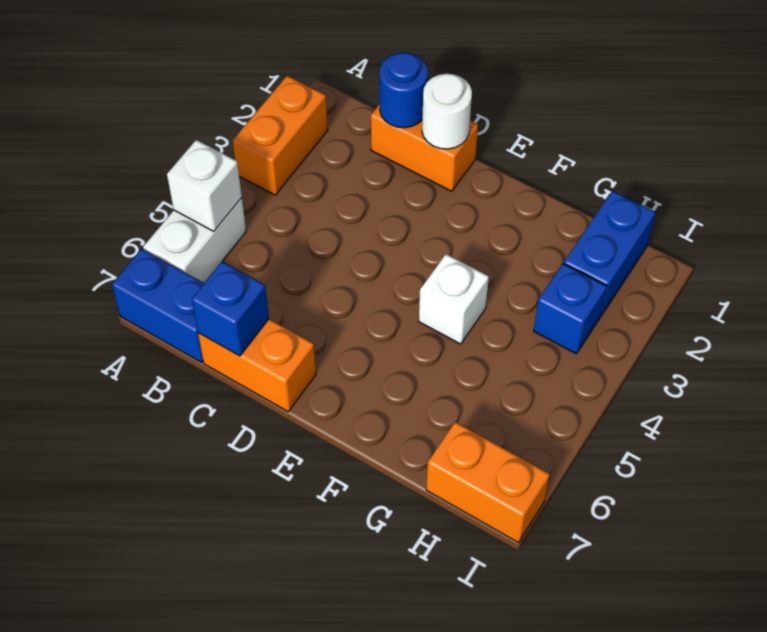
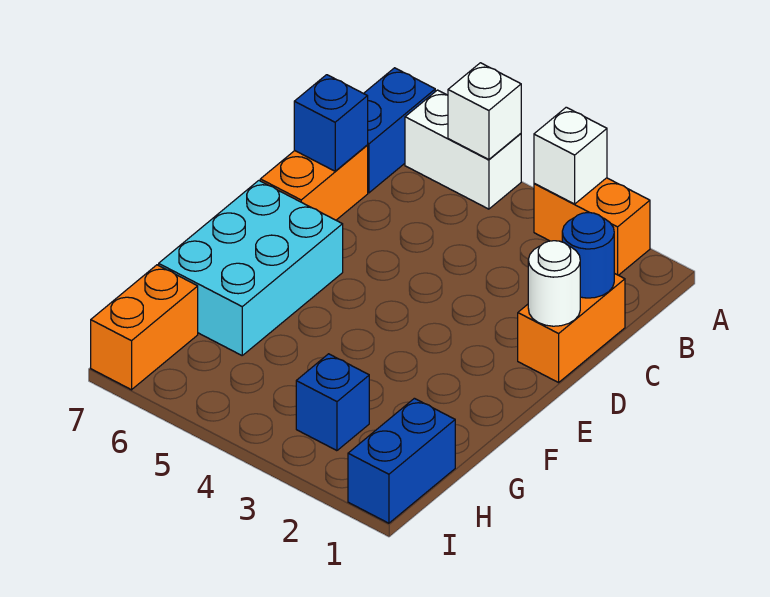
none -> cyan 2x3 brick [159,181,343,355]
white 1x1 brick [419,254,489,344] -> white 1x1 brick moved to [534,107,607,204]
blue 1x2 brick [564,191,656,316] -> blue 1x2 brick turned to [348,398,455,523]

